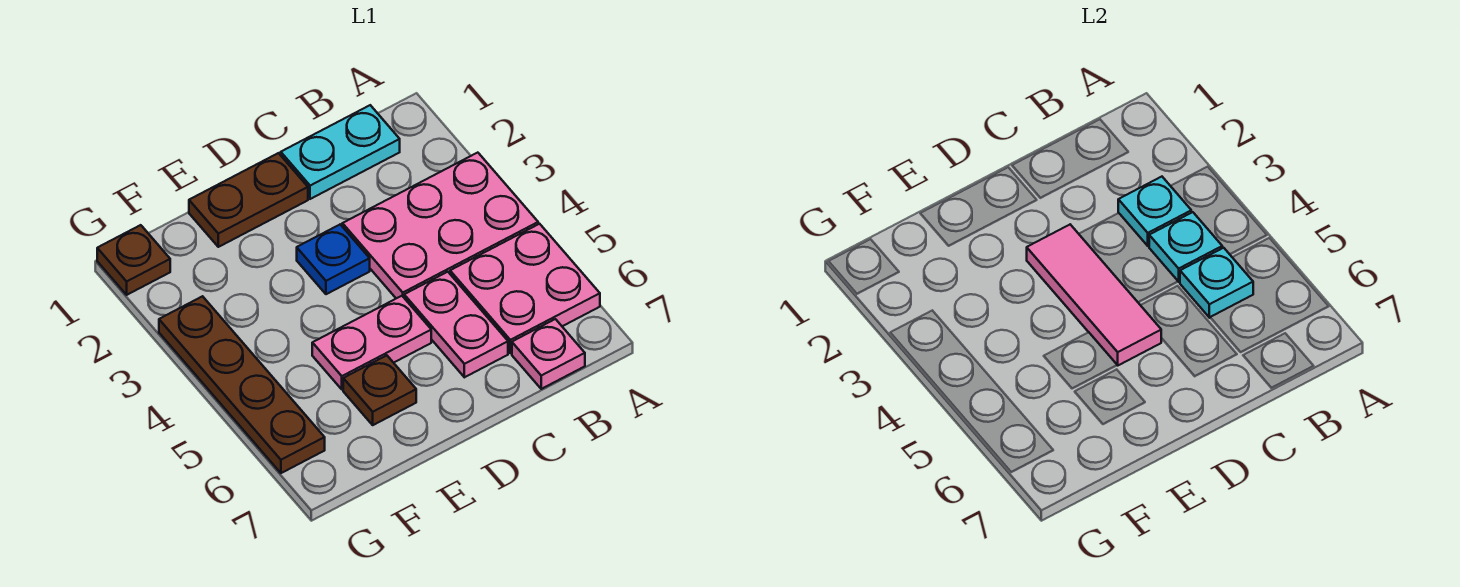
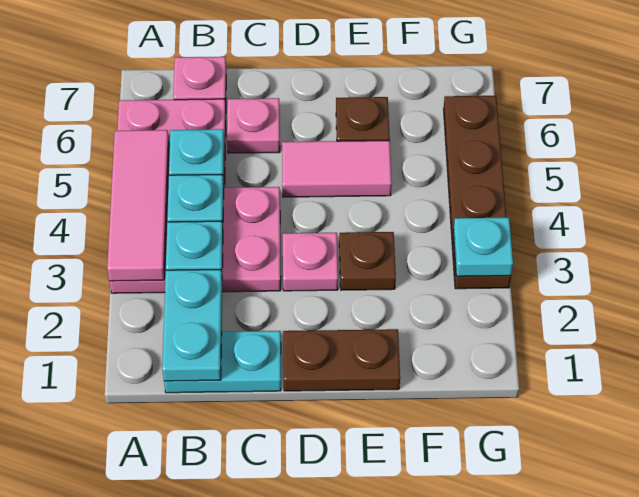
none -> cyan 1x2 plate [162,270,222,381]
pink 1x2 plate [404,272,508,377] -> pink 1x1 plate [227,98,280,153]
blue 1x1 plate [297,225,370,294] -> pink 1x1 plate [283,233,338,291]
pink 1x3 tile [1027,225,1161,365] -> pink 1x3 tile moved to [107,130,169,281]
pink 1x2 plate [312,296,431,389] -> pink 1x2 tile [282,141,392,197]
brown 1x1 plate [97,225,170,295] -> brown 1x1 plate moved to [339,232,396,290]
none -> cyan 1x1 plate [453,218,513,276]

